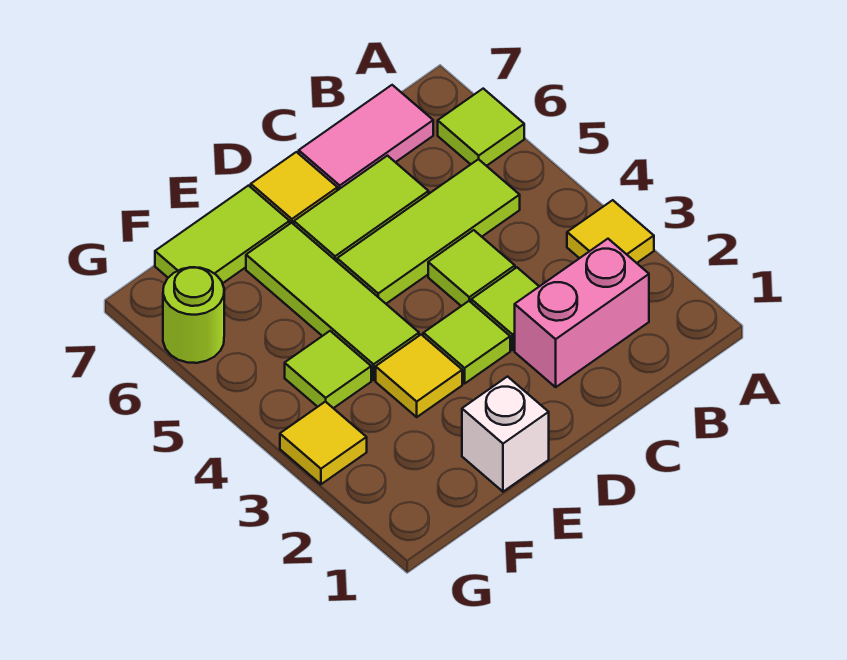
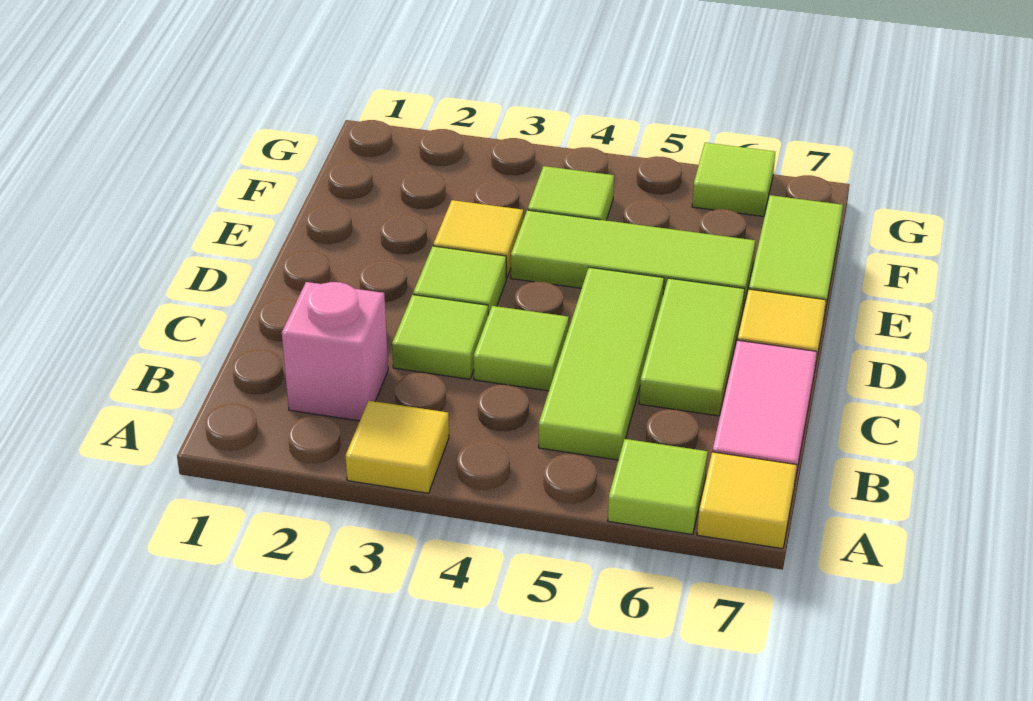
pink 1x2 brick [515,239,649,387] -> pink 1x1 brick [282,282,388,421]
white 1x1 brick [462,377,549,492] -> none
yellow 1x1 tile [280,402,367,484] -> yellow 1x1 tile moved to [697,452,797,549]
lime 1x1 round brick [163,267,224,363] -> lime 1x1 tile [692,143,775,217]

